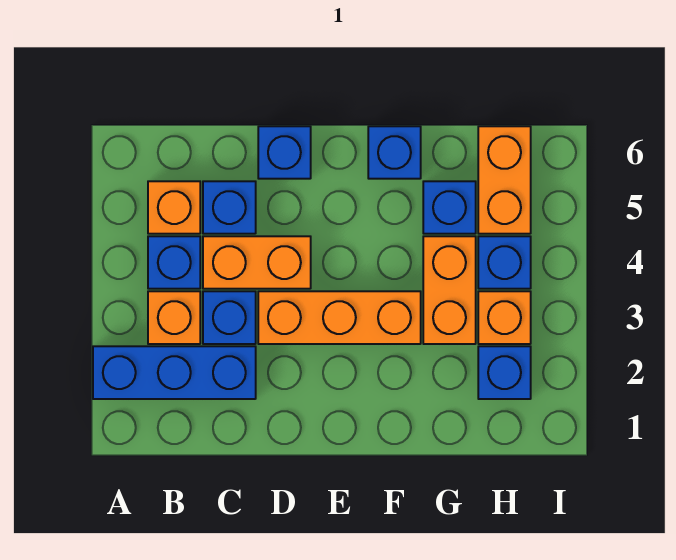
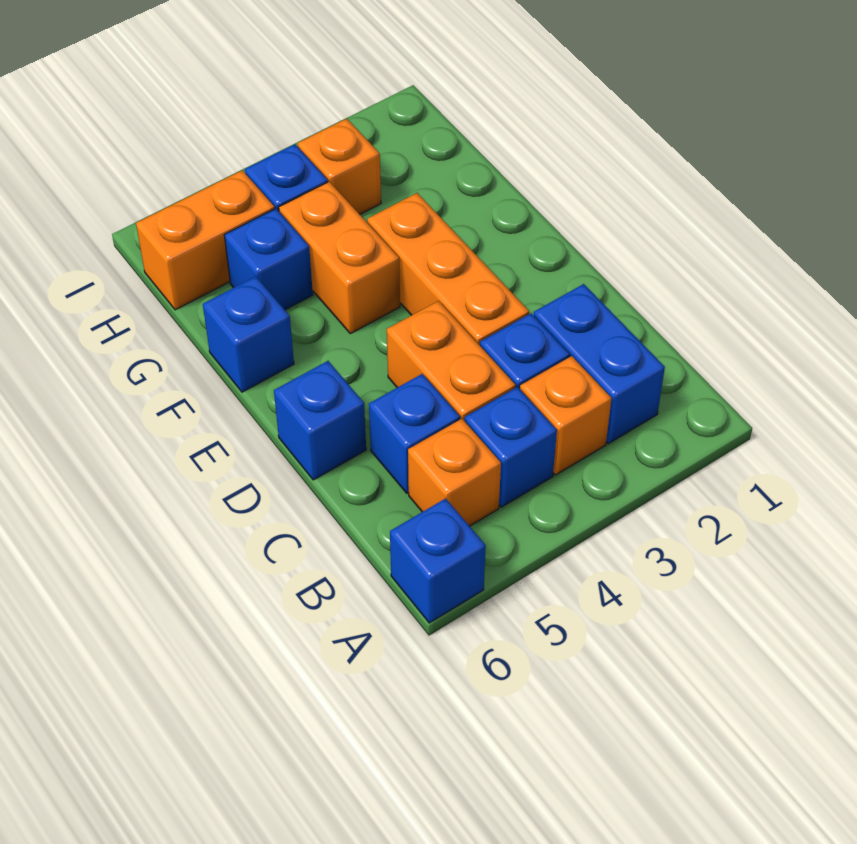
blue 1x3 brick [93,346,256,399] -> blue 1x2 brick [534,284,665,443]
orange 1x2 brick [423,236,476,344] -> orange 1x2 brick turned to [279,182,400,334]
blue 1x1 brick [478,346,531,399] -> blue 1x1 brick moved to [390,498,486,623]

